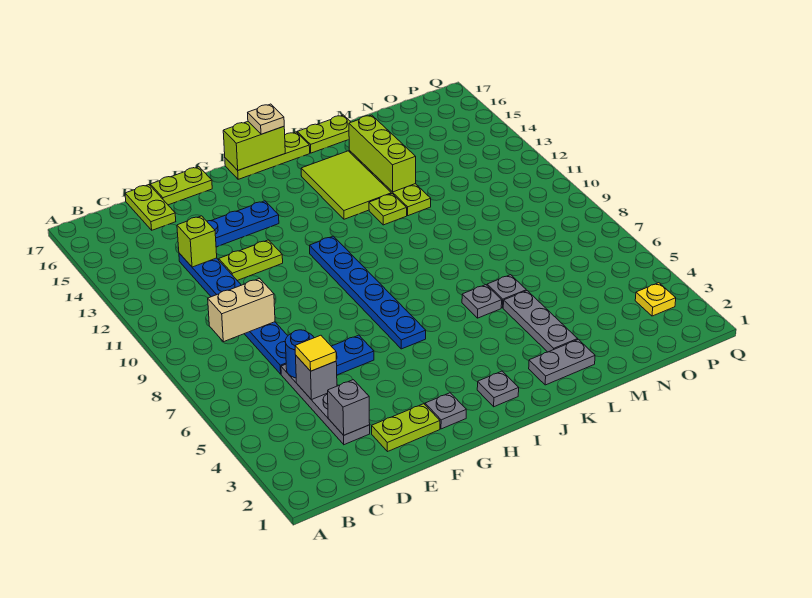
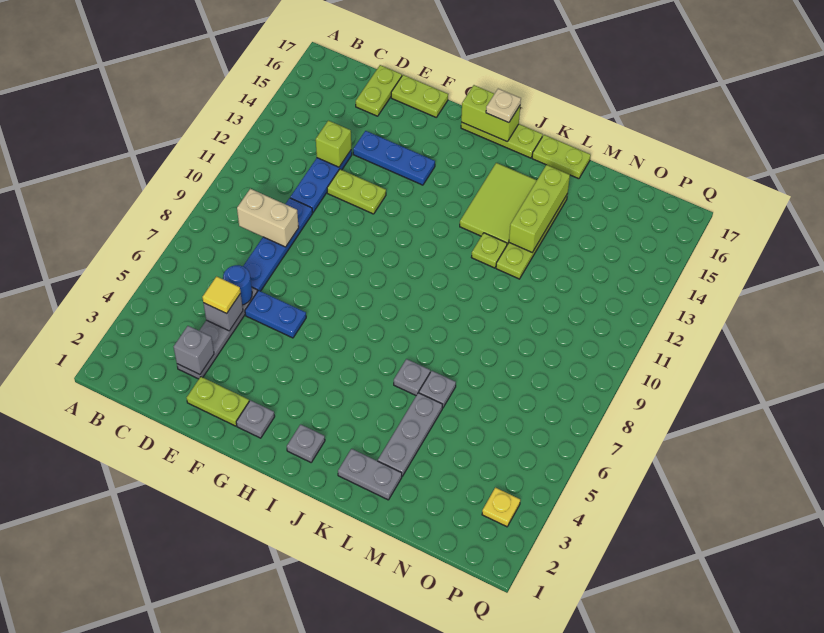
blue 1x6 plate [310,236,426,349] -> none

